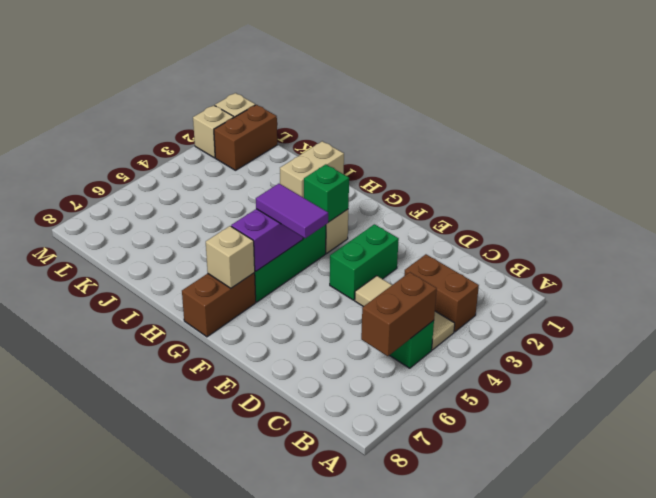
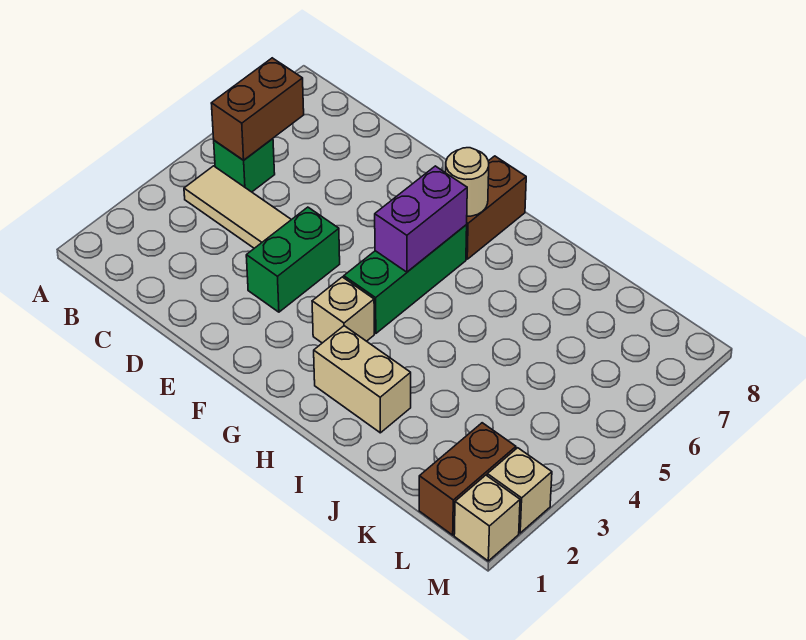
brown 1x2 brick [404,254,479,332] -> none
purple 1x2 tile [256,184,328,238] -> none
green 1x1 brick [304,164,349,222] -> none
tan 1x1 brick [206,226,255,288] -> tan 1x1 round brick [446,148,489,216]
tan 1x2 brick [280,141,344,198] -> tan 1x2 brick turned to [314,326,411,433]

